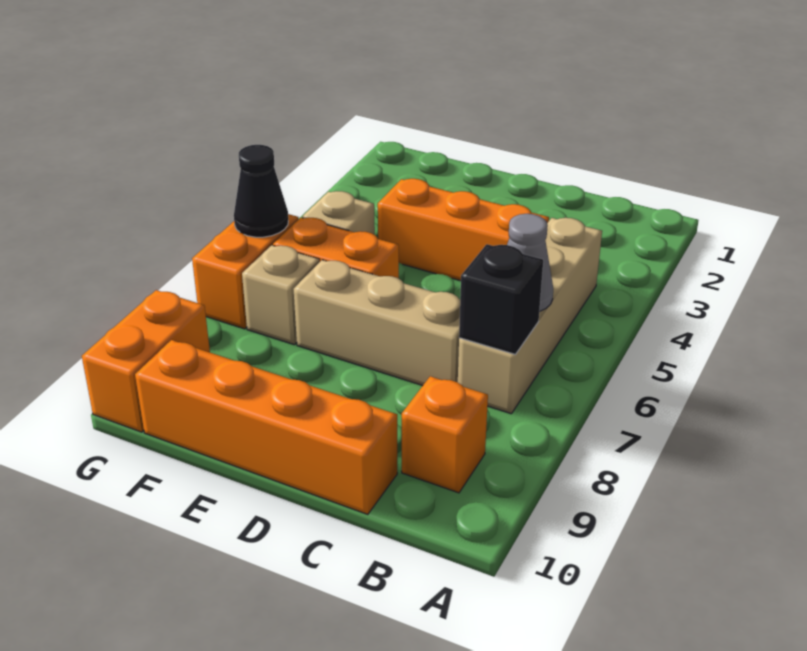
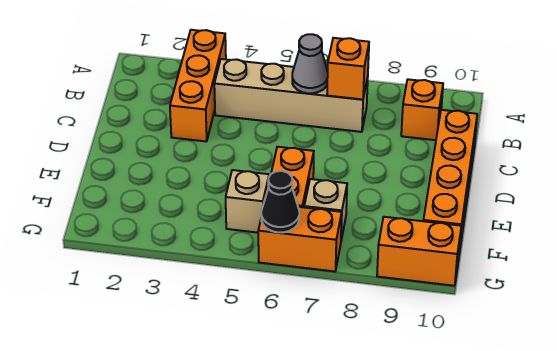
black 1x1 brick [459,244,543,354] -> orange 1x1 brick [327,38,369,100]
orange 1x3 brick [378,179,549,281] -> orange 1x3 brick moved to [170,30,226,142]
tan 1x3 brick [294,260,460,386] -> none

